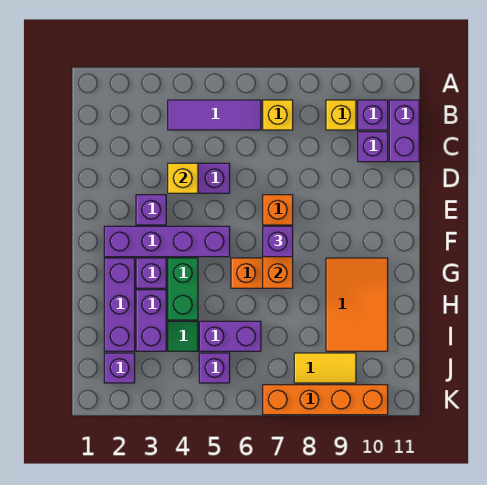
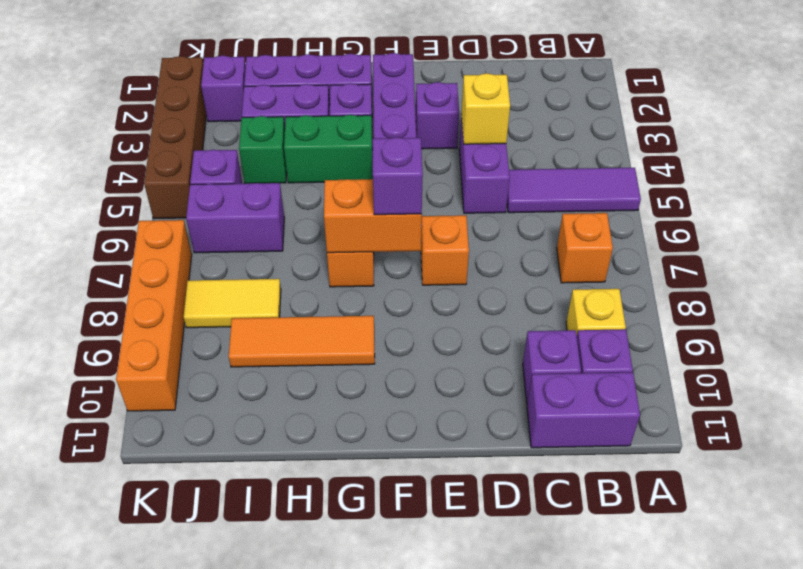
purple 1x3 tile [168,100,261,130] -> purple 1x3 tile turned to [507,168,641,213]
yellow 1x1 brick [263,100,293,130] -> orange 1x1 brick [557,213,613,283]
orange 2x3 tile [326,258,388,351] -> orange 1x3 tile [229,316,375,367]
green 1x1 tile [168,321,198,351] -> green 1x1 brick [239,116,287,184]
purple 1x2 brick [199,321,261,351] -> purple 1x2 brick turned to [186,183,284,253]
yellow 1x2 tile [294,353,356,383] -> yellow 1x2 tile turned to [184,279,281,328]
none -> brown 1x4 brick [144,56,207,219]

